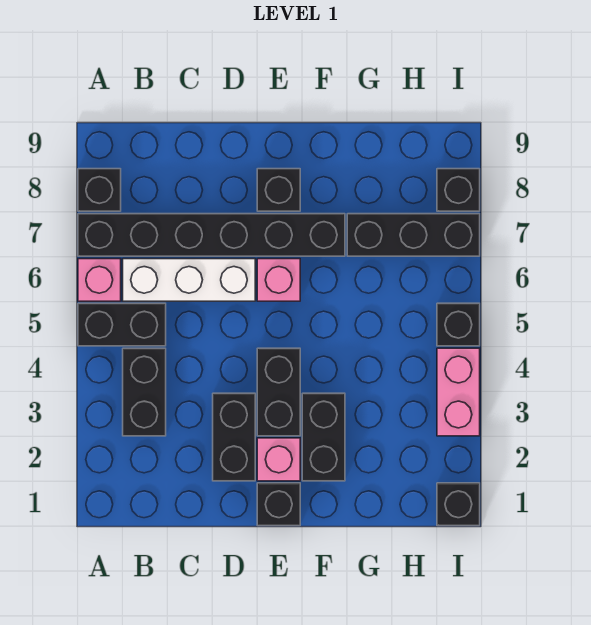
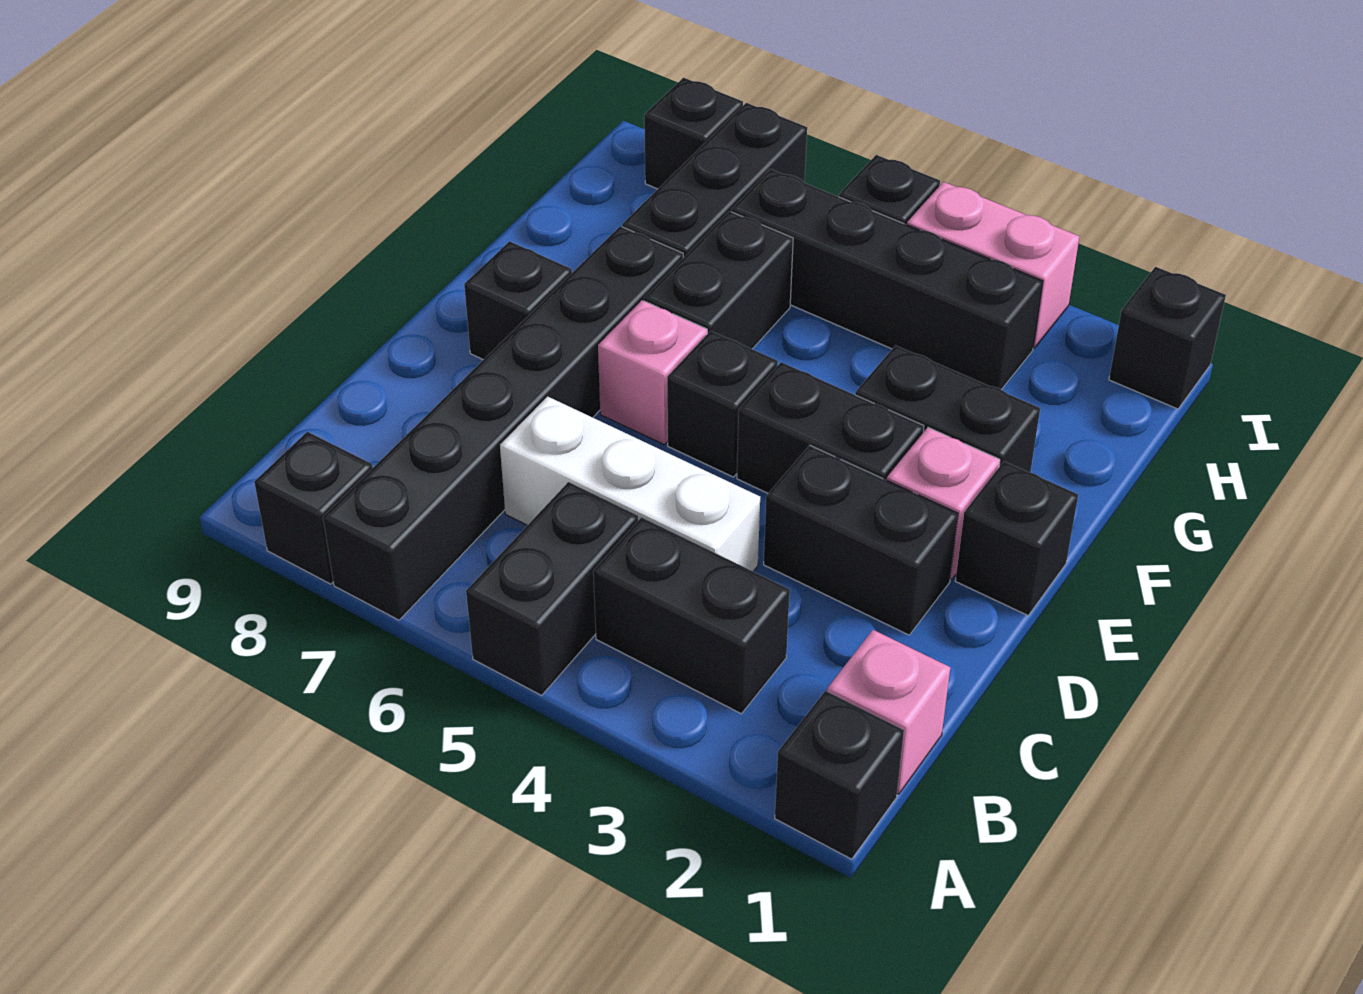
none -> black 1x1 brick [775,691,904,859]
pink 1x1 brick [78,259,121,301] -> pink 1x1 brick moved to [827,630,950,794]
white 1x3 brick [123,259,255,301] -> white 1x3 brick turned to [500,396,760,571]
none -> black 1x1 brick [667,331,778,477]
none -> black 1x2 brick [644,211,793,349]
none -> black 1x4 brick [731,169,1043,390]

